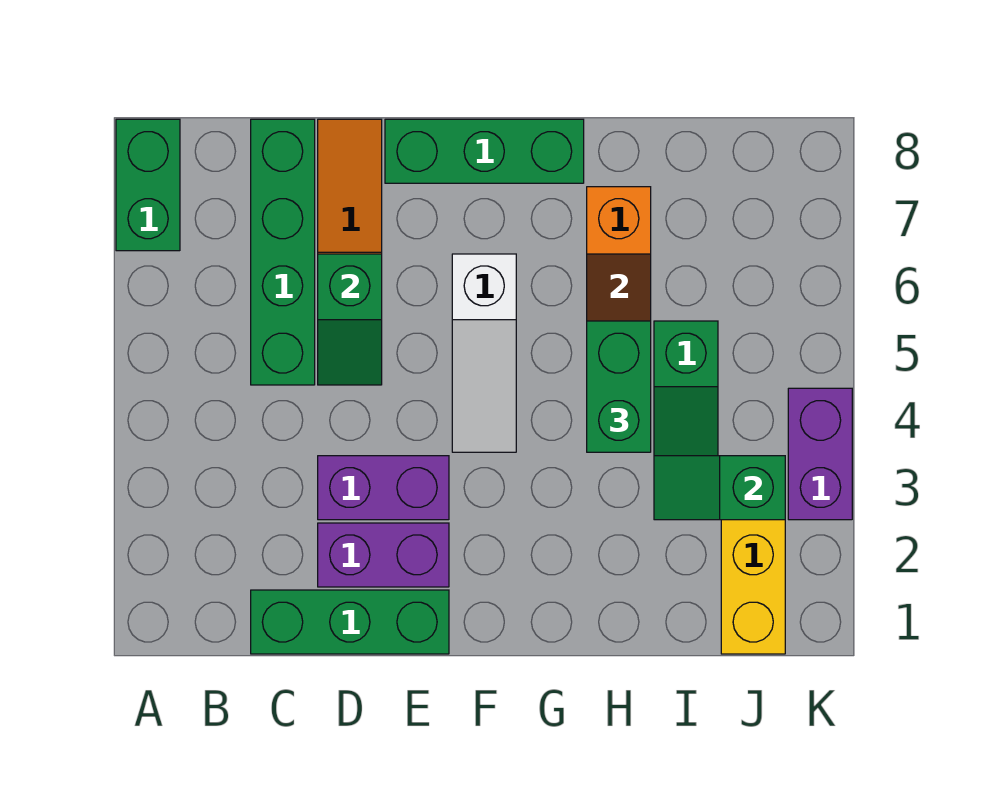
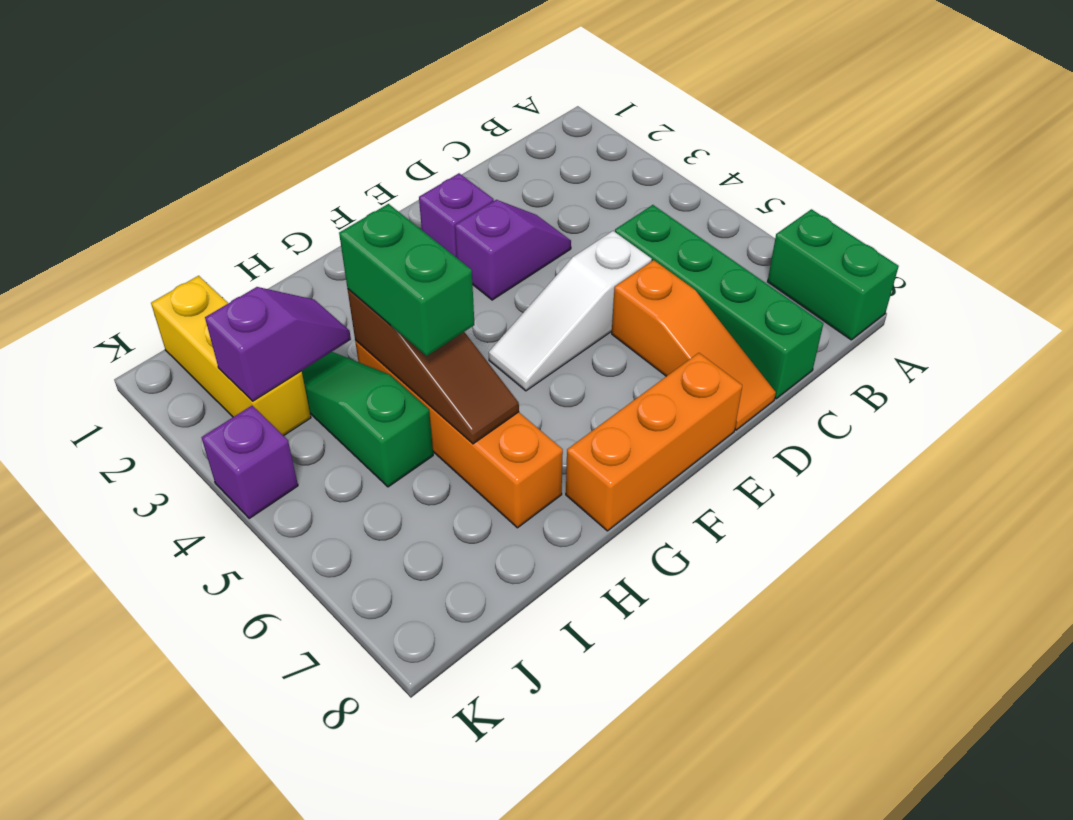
green 1x3 brick [251,590,449,654] -> none
purple 1x2 brick [318,523,449,587] -> purple 1x1 brick [419,173,494,258]
purple 1x2 brick [318,456,449,520] -> purple 1x2 slope [455,200,571,300]
green 1x2 slope [318,254,382,385] -> none
green 1x3 brick [385,119,584,183] -> orange 1x3 brick [566,353,742,531]
white 1x3 slope [452,254,516,452] -> white 1x3 slope turned to [489,231,652,391]
green 1x2 slope [654,456,785,520] -> purple 1x2 slope [205,287,351,401]
purple 1x2 brick [788,388,852,520] -> purple 1x1 brick [202,406,298,519]

